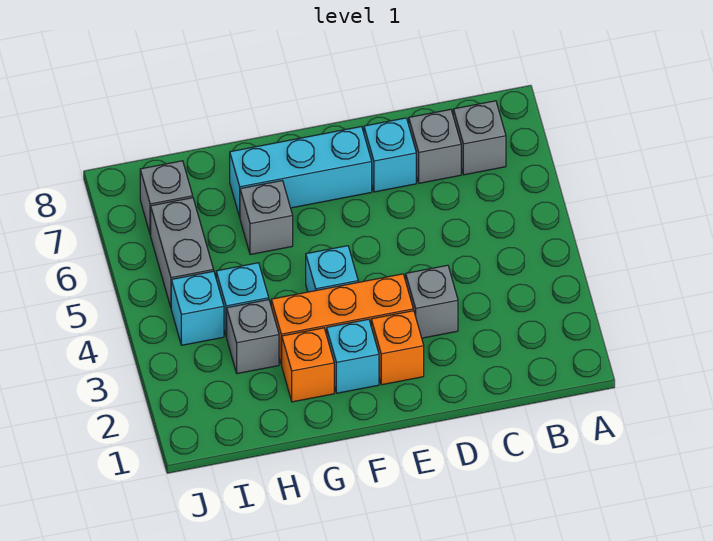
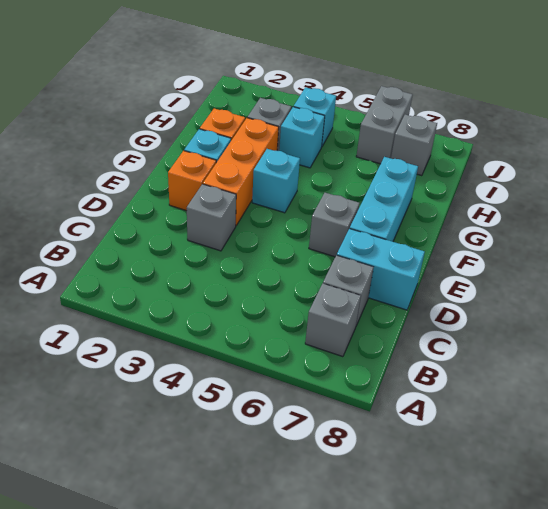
cyan 1x1 brick [364,118,416,192] -> cyan 1x2 brick [337,229,425,310]
grey 1x1 brick [240,181,293,255] -> grey 1x1 brick moved to [309,193,360,257]
grey 1x2 brick [151,198,214,307] -> grey 1x2 brick turned to [356,86,413,164]

